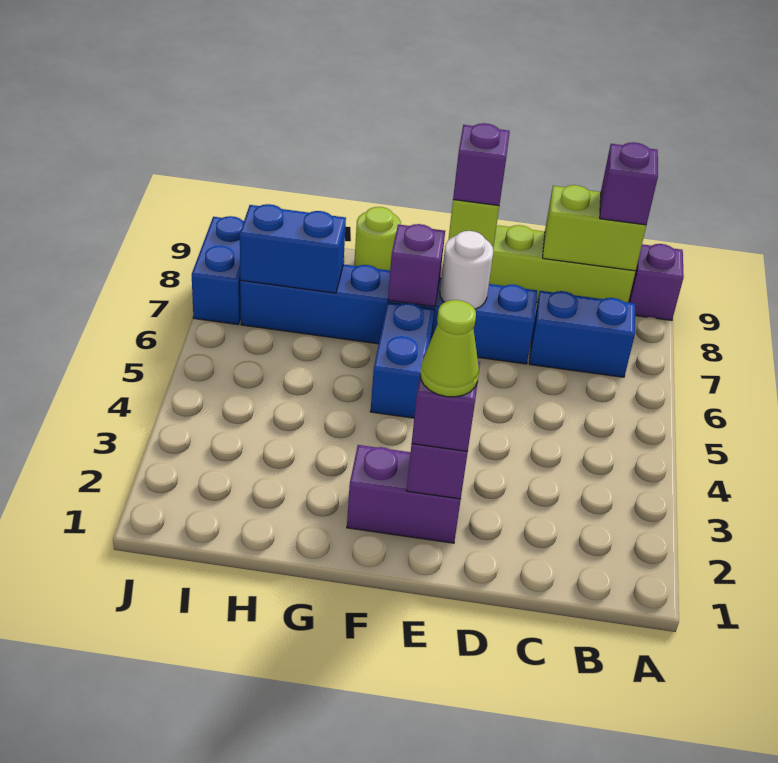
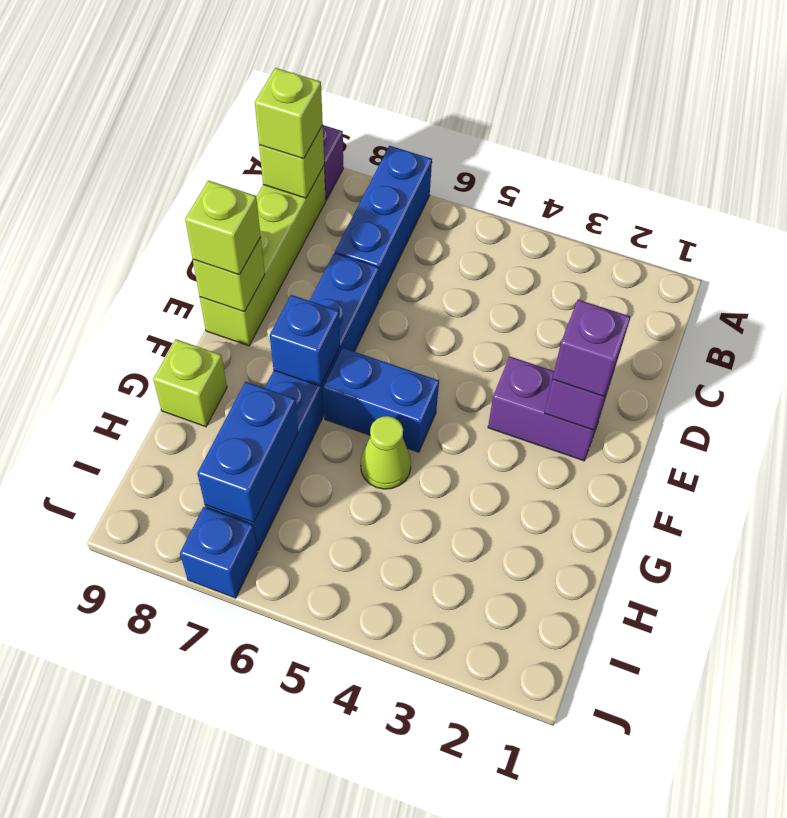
blue 1x2 brick [529,291,635,377] -> blue 1x3 brick [335,146,432,300]
lime 1x2 brick [543,185,646,271] -> lime 1x1 brick [259,126,324,198]
purple 1x1 brick [600,142,658,225] -> lime 1x1 brick [255,68,323,159]
purple 1x2 brick [347,445,461,543] -> purple 1x2 brick turned to [488,357,607,461]
lime 1x1 cone [420,300,479,397] -> lime 1x1 cone moved to [361,416,411,489]
white 1x1 round brick [440,231,493,309] -> none
purple 1x1 brick [453,123,510,206] -> lime 1x1 brick [185,180,261,275]
purple 1x1 brick [388,224,445,307] -> blue 1x1 brick [270,295,340,386]
lime 1x1 round brick [354,207,401,270] -> lime 1x1 brick [153,339,227,427]
blue 1x2 brick [192,216,244,325] -> blue 1x1 brick [180,507,258,598]

